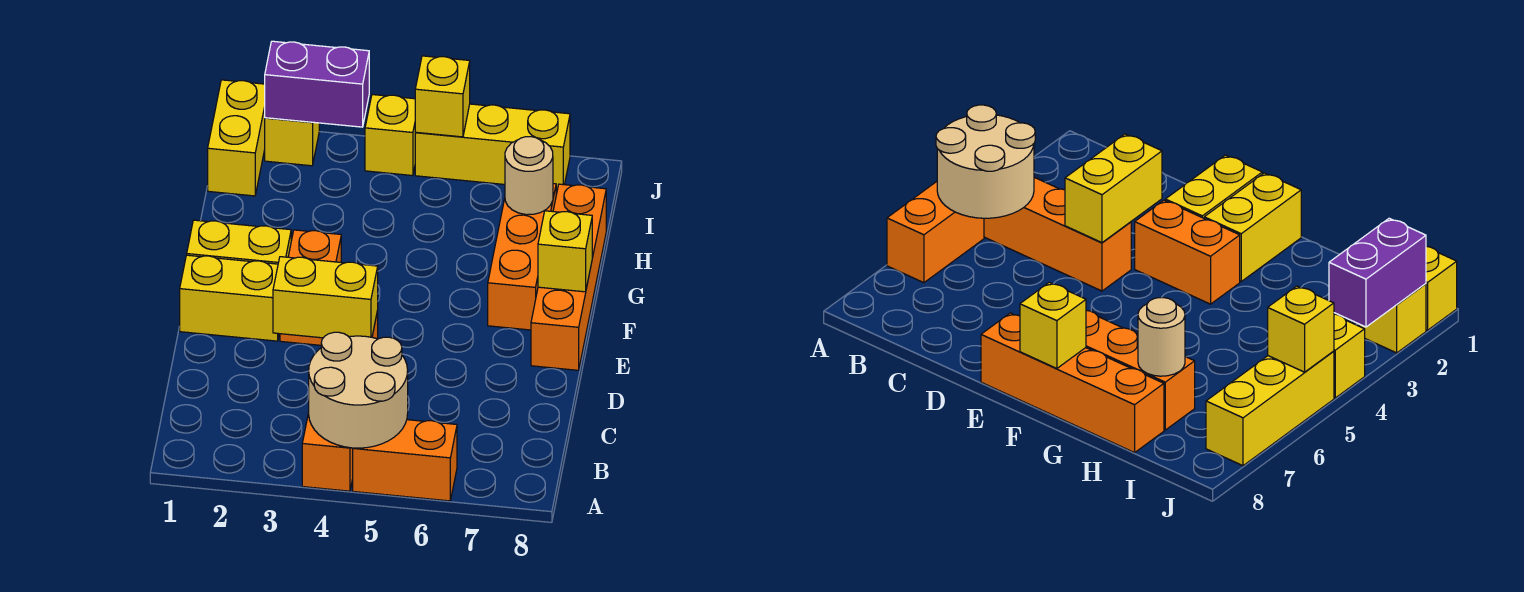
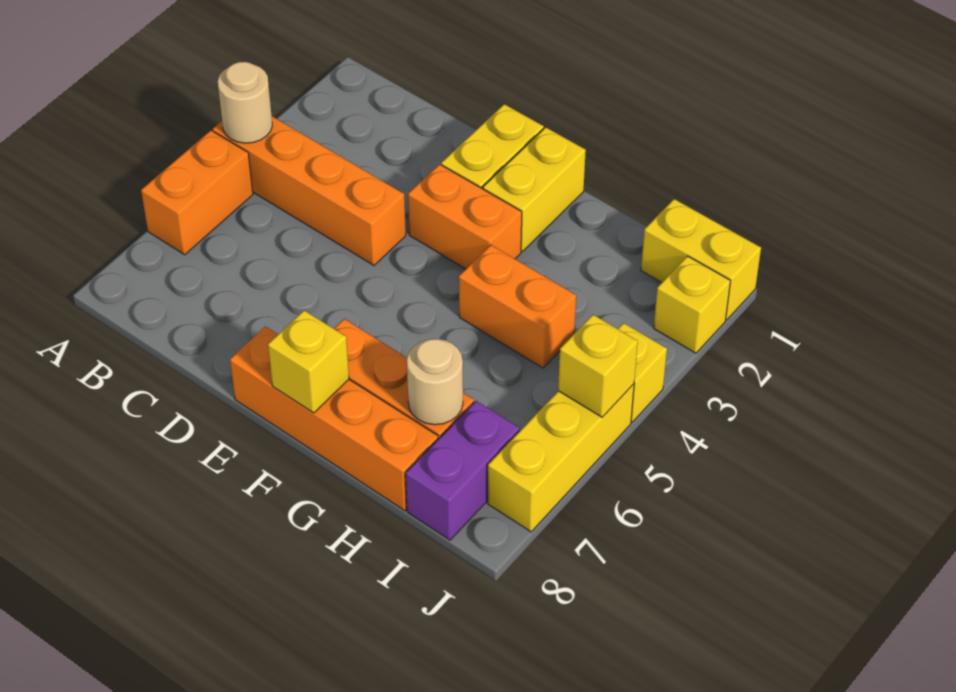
tan 2x2 round brick [309,332,408,448] -> tan 1x1 round brick [218,62,272,143]
yellow 1x2 brick [273,257,378,338] -> none
none -> orange 1x2 brick [459,245,576,368]
purple 1x2 brick [265,41,369,127] -> purple 1x2 brick moved to [406,401,520,540]

